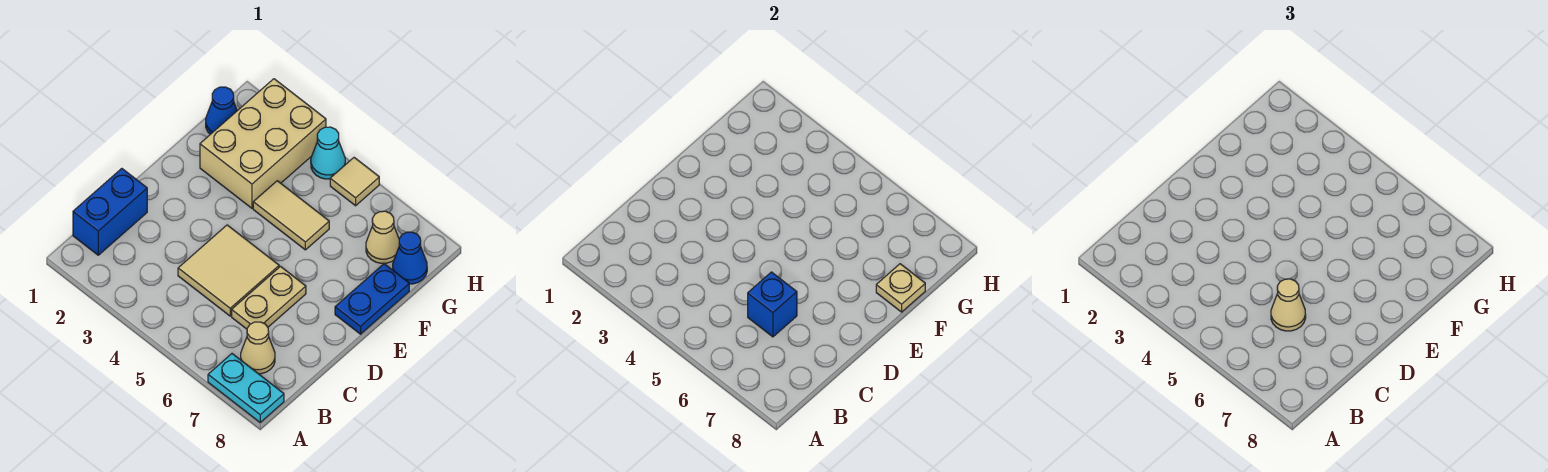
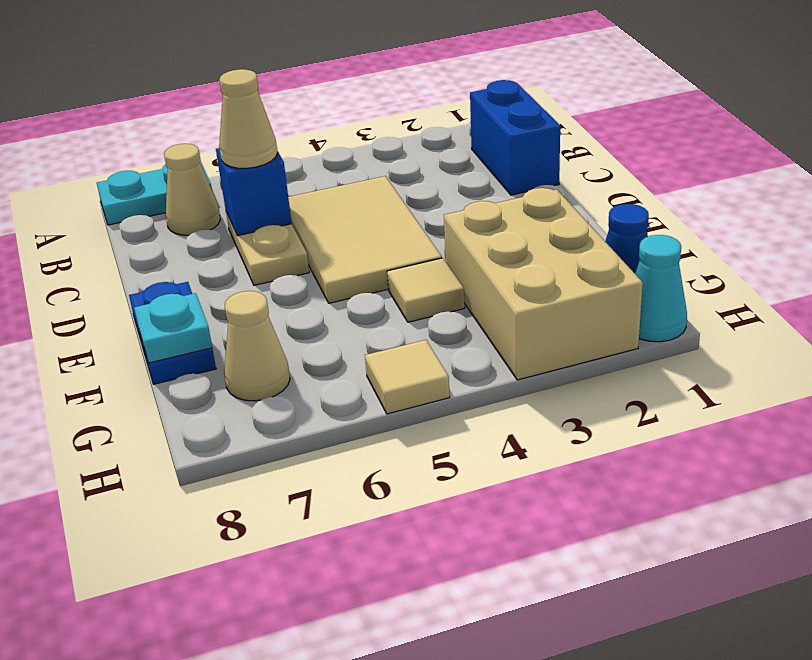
tan 2x2 tile [178,225,279,316] -> tan 2x3 tile [288,176,442,303]
tan 1x2 tile [253,181,329,250] -> tan 1x1 tile [387,258,465,322]
tan 1x1 plate [876,264,925,312] -> cyan 1x1 plate [134,293,212,363]
blue 1x1 cone [393,232,427,284] -> none
cyan 1x1 cone [311,127,345,179] -> cyan 1x1 cone moved to [635,235,687,342]

